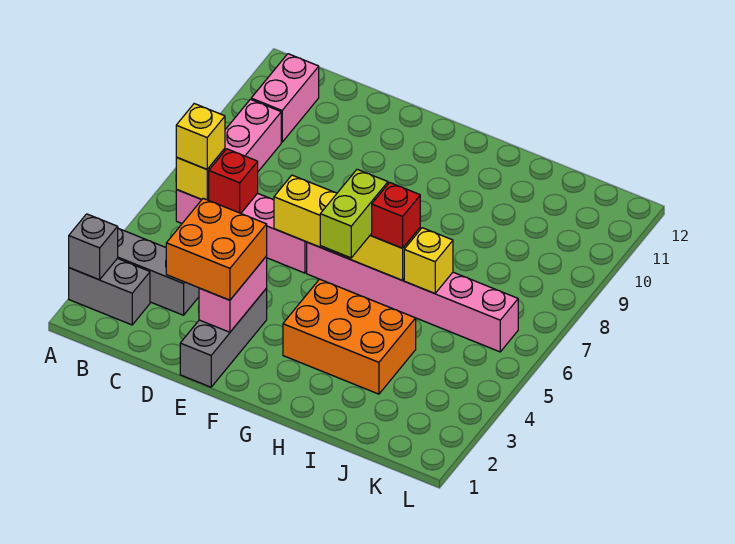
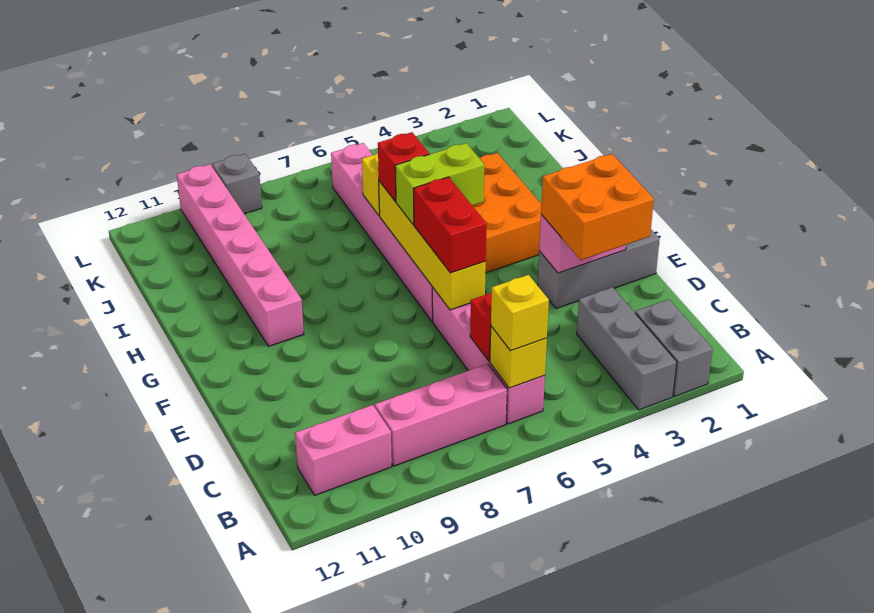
grey 1x1 brick [69,214,118,280] -> grey 1x1 brick moved to [212,154,262,214]
none -> red 1x2 brick [414,177,487,273]
none -> pink 1x6 brick [177,164,304,346]

